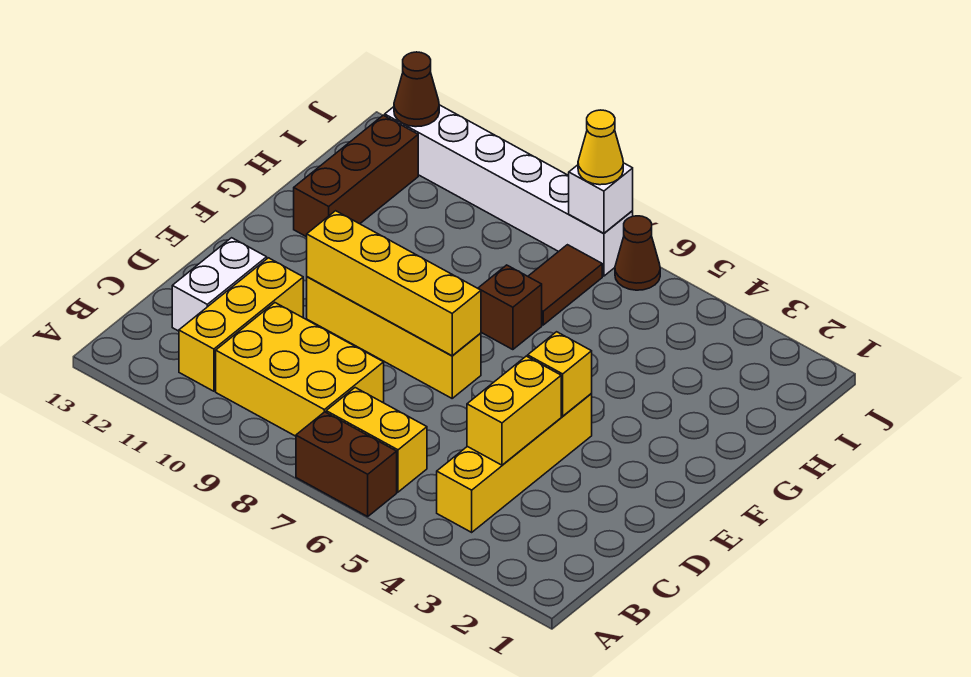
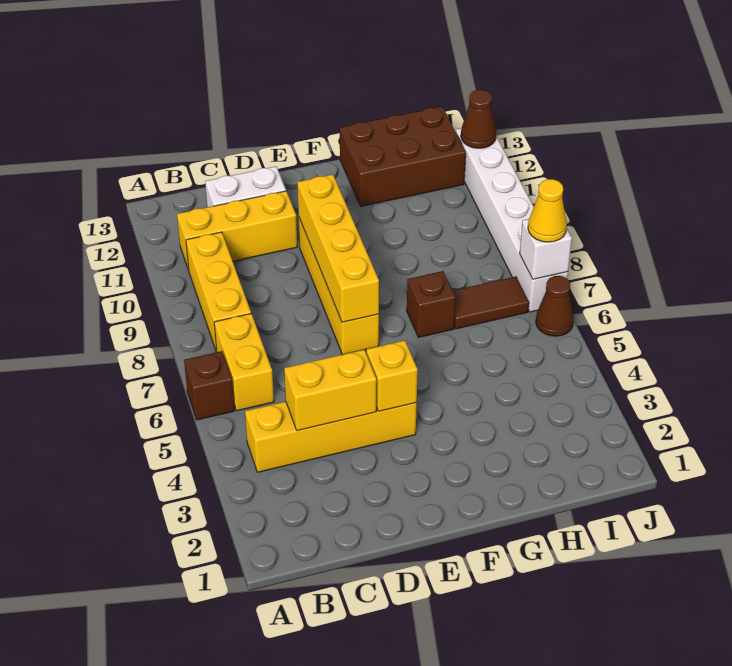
brown 1x2 brick [296,412,397,517] -> brown 1x1 brick [184,351,234,420]
yellow 2x3 brick [216,303,384,436] -> yellow 1x3 brick [186,232,251,352]
brown 1x3 brick [294,115,418,237] -> brown 2x3 brick [340,107,466,206]

